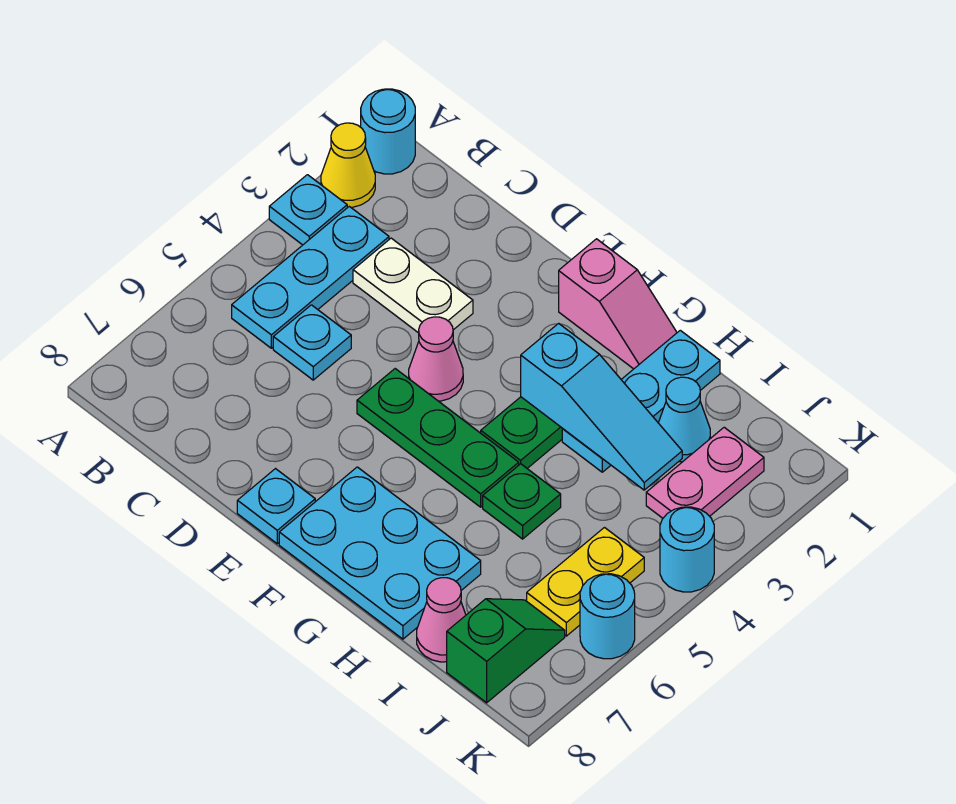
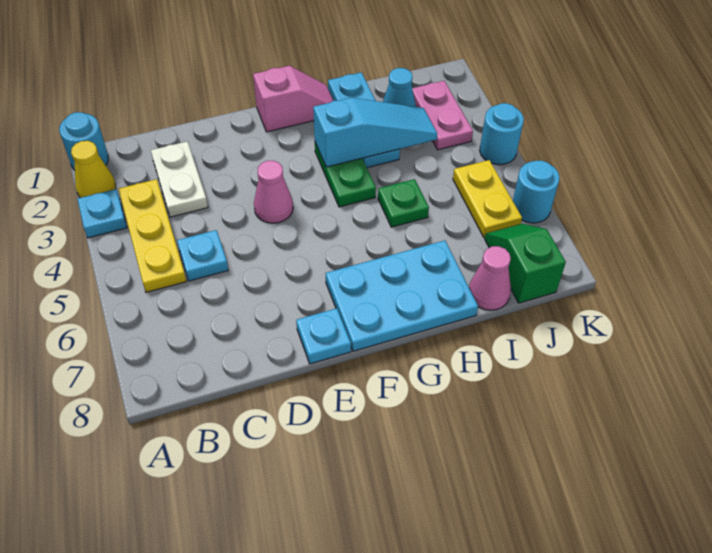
cyan 1x3 plate [232,206,389,348] -> yellow 1x3 plate [119,179,186,292]
white 1x2 plate [353,238,473,333] -> white 1x2 plate turned to [151,141,208,217]
green 1x3 plate [357,369,519,507] -> none

